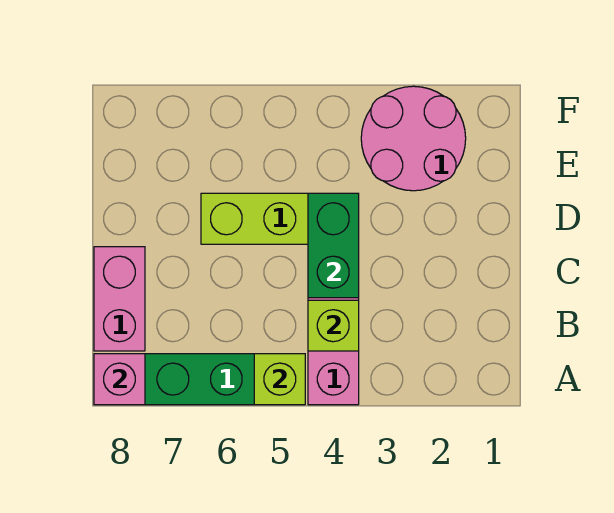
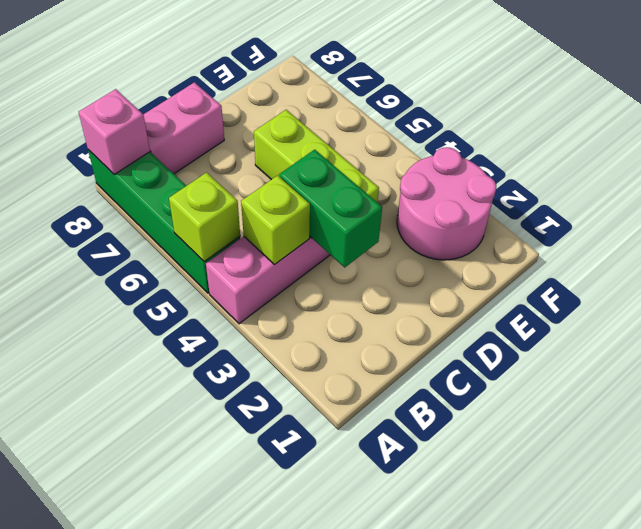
green 1x2 brick [308,193,359,298] -> green 1x2 brick turned to [279,150,382,267]

